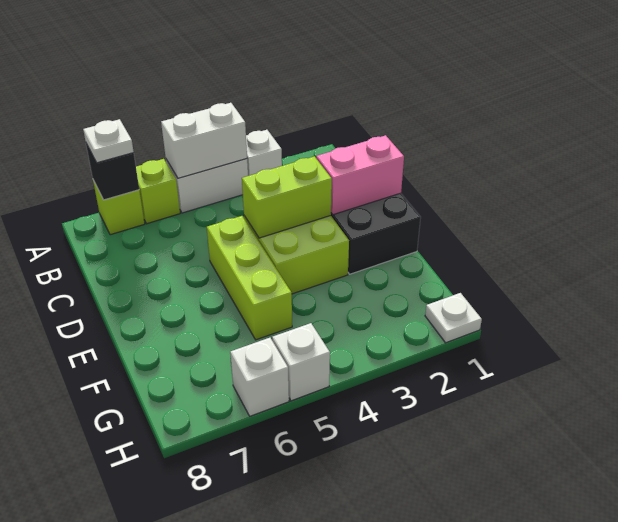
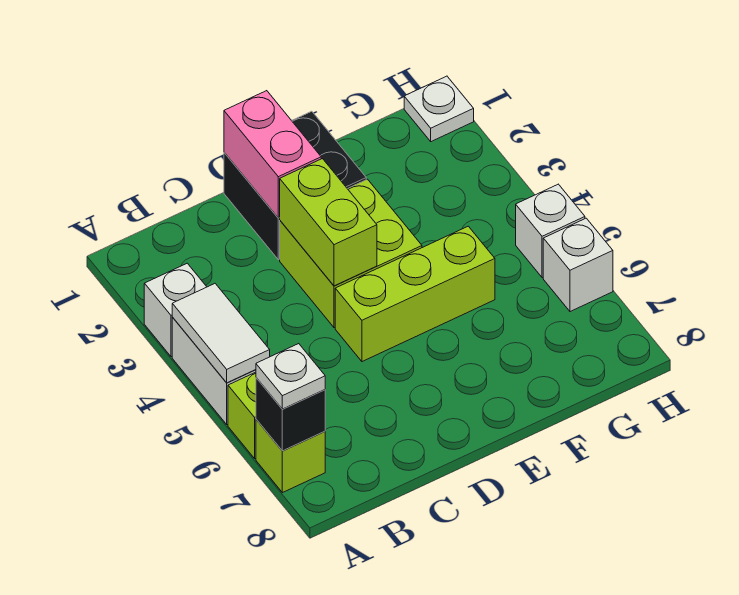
white 1x2 brick [161,103,247,178] -> white 1x2 tile [172,284,270,383]

